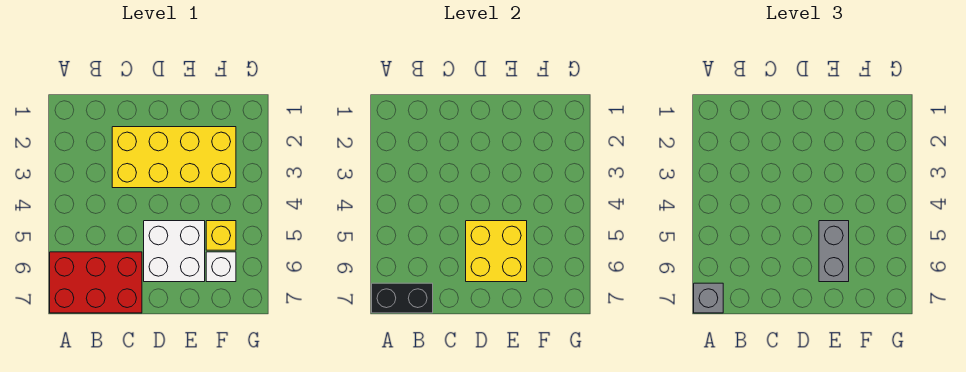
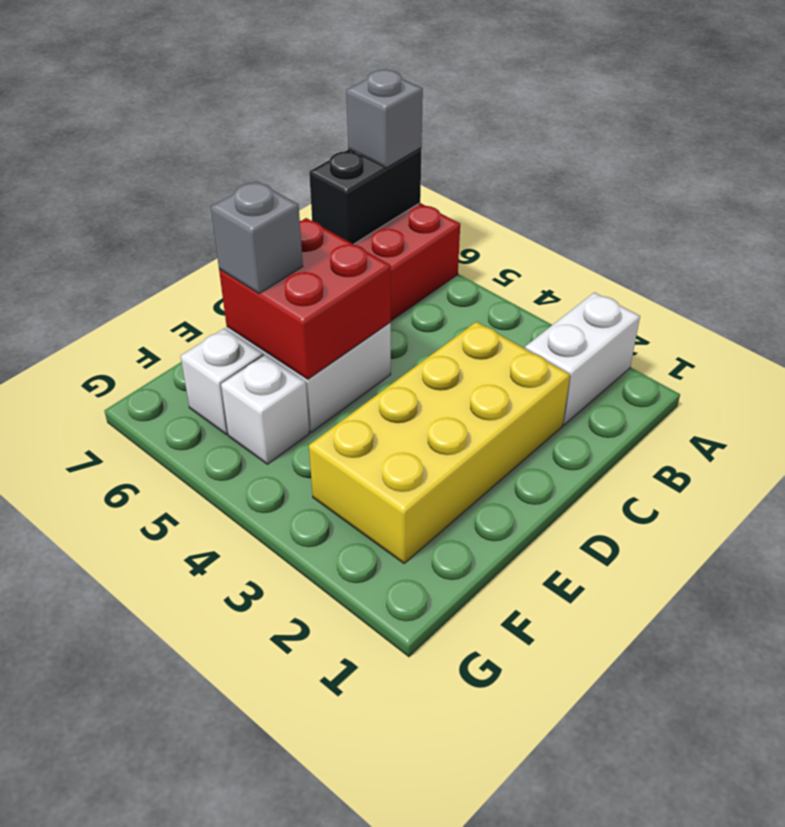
none -> white 1x2 brick [525,292,640,425]
yellow 2x2 brick [466,221,527,282] -> red 2x2 brick [219,218,391,379]
grey 1x2 brick [819,221,849,282] -> grey 1x1 brick [211,181,303,293]
yellow 1x1 brick [206,221,236,250] -> white 1x1 brick [221,355,309,464]

